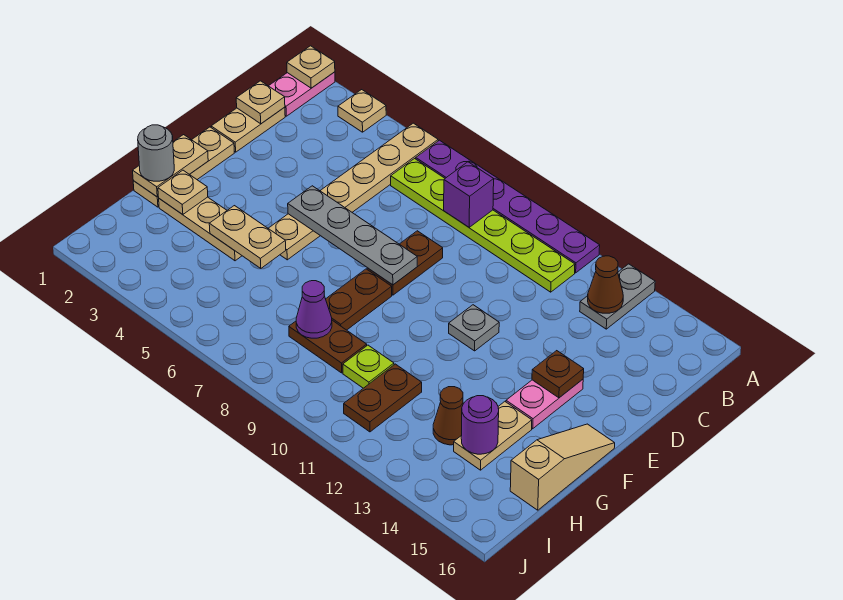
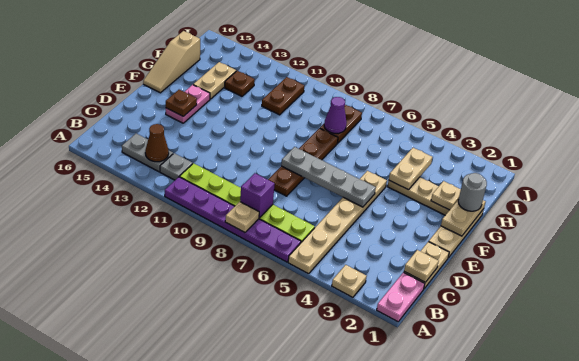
tan 1x1 plate [287,46,335,88] -> tan 1x1 plate moved to [225,202,259,232]
grey 1x2 plate [580,264,655,329] -> grey 1x2 plate turned to [122,134,173,172]
grey 1x1 plate [449,305,499,351] -> grey 1x1 plate moved to [160,153,193,180]
tan 1x2 plate [209,206,286,268] -> tan 1x2 plate turned to [389,148,433,190]
brown 1x2 plate [289,320,367,373] -> brown 1x2 plate turned to [320,105,362,143]
lime 1x1 plate [343,345,394,388] -> none
brown 1x1 cone [433,387,463,445] -> brown 1x1 plate [225,71,255,96]
purple 1x1 round brick [461,396,499,454] -> none

